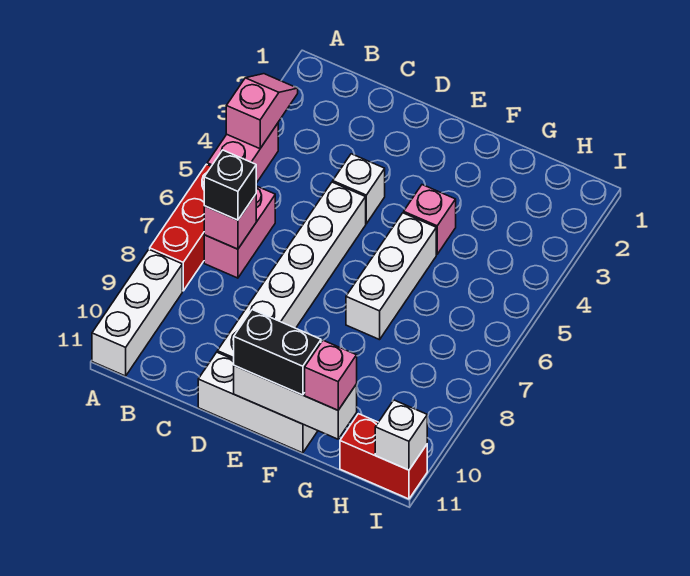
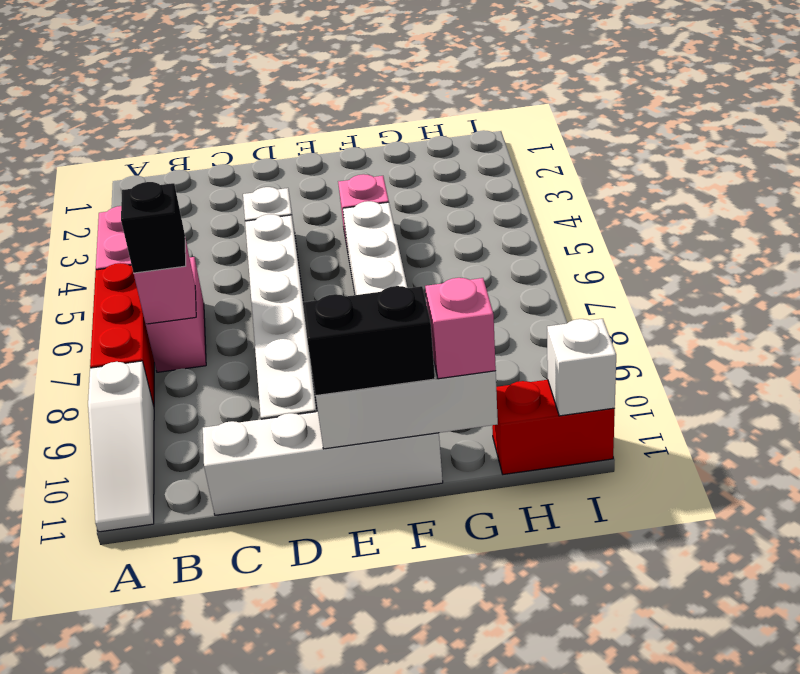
pink 1x2 slope [226,74,298,149] -> none
white 1x3 brick [92,249,182,376] -> white 1x3 slope [88,361,154,532]
white 1x3 brick [198,352,318,453] -> white 1x4 brick [203,412,443,515]

